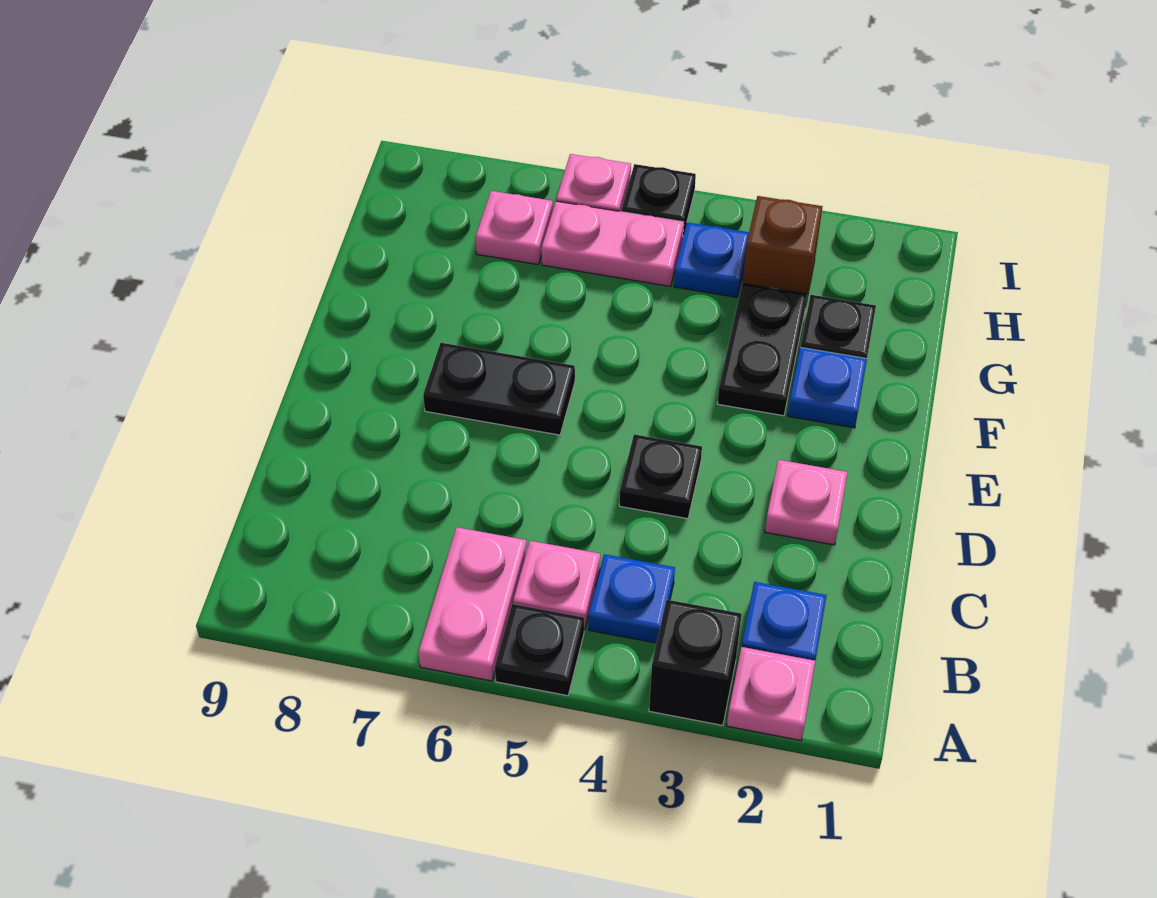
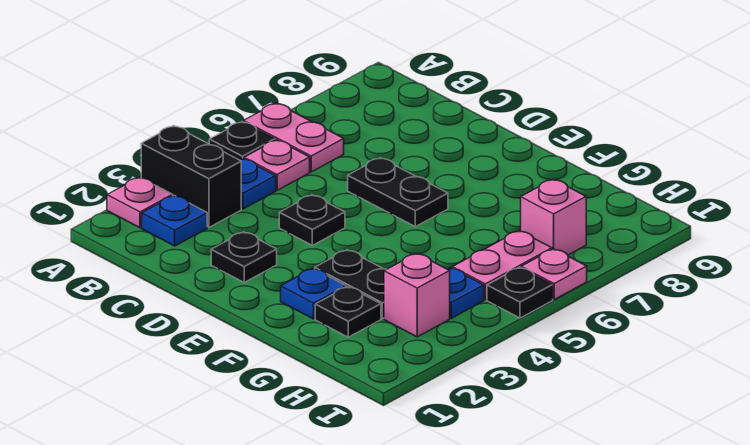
black 1x1 brick [649,600,742,725] -> black 1x2 brick [141,126,241,227]
pink 1x1 plate [765,460,848,545] -> black 1x1 plate [211,232,277,282]
black 1x2 plate [423,343,575,435] -> black 1x2 plate turned to [348,158,448,227]
brown 1x1 brick [743,196,823,303] -> pink 1x1 brick [384,253,450,337]
pink 1x1 plate [475,191,553,264] -> pink 1x1 brick [521,179,586,255]

